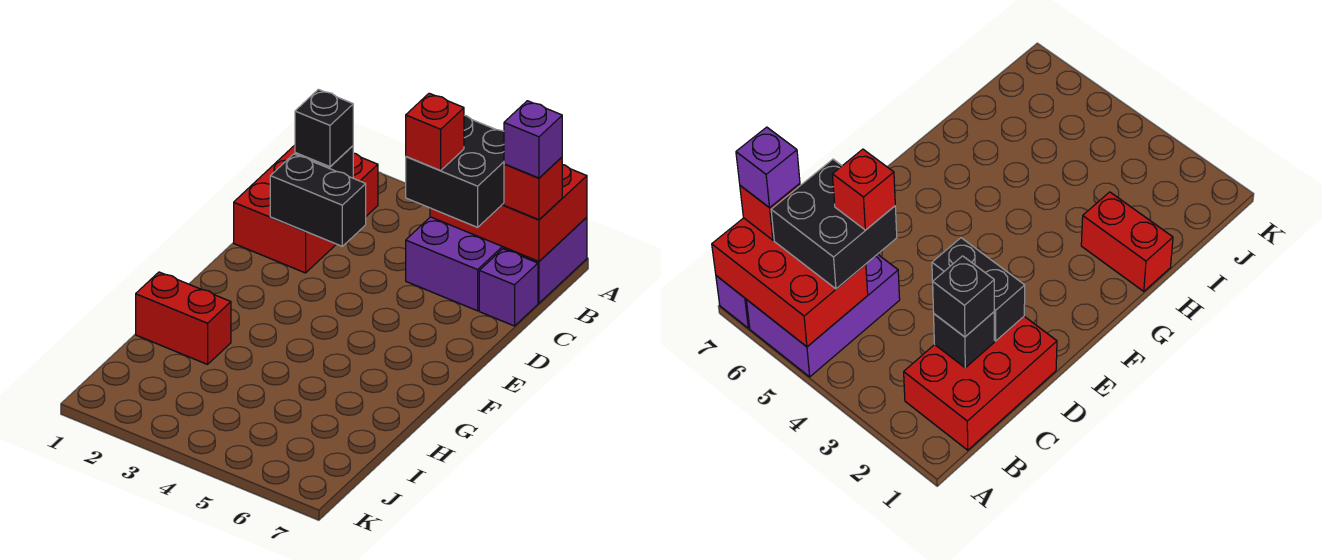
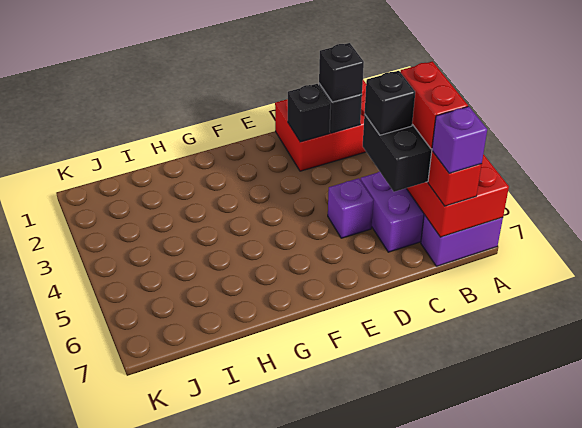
red 1x1 brick [406,93,464,170] -> black 1x1 brick [365,71,415,135]
purple 1x1 brick [479,249,538,326] -> purple 1x1 brick moved to [328,178,374,238]
black 1x2 brick [270,154,366,246] -> black 1x1 brick [288,84,331,142]
red 1x2 brick [136,272,231,364] -> red 1x2 brick moved to [401,61,468,149]

